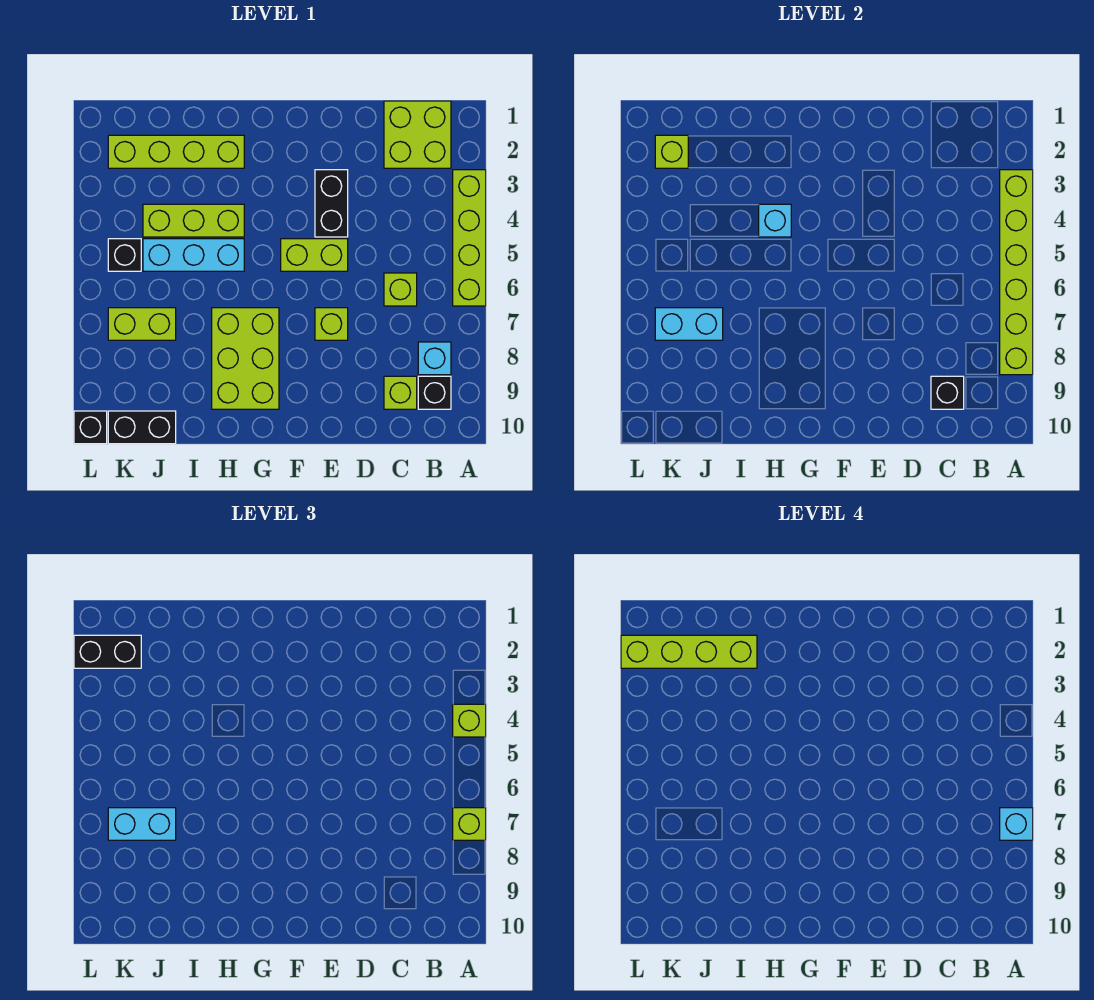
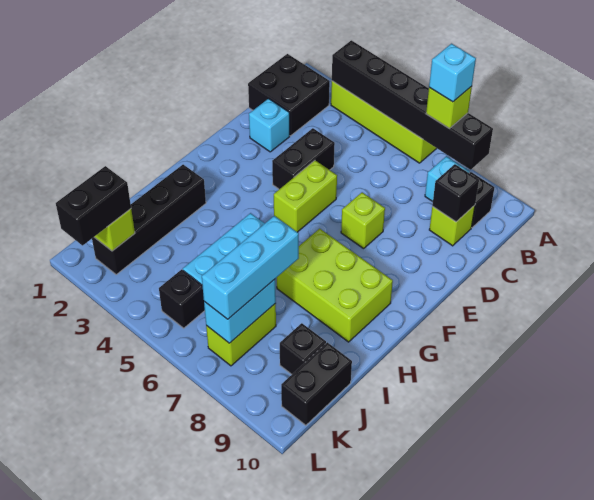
lime 1x6 brick [1000,170,1033,375] -> black 1x6 brick [332,40,493,170]
lime 1x1 brick [453,704,486,737] -> none
lime 2x2 brick [384,101,451,168] -> black 2x2 brick [248,54,330,136]
lime 1x1 brick [384,273,417,306] -> none
black 1x2 brick [315,170,348,237] -> black 1x2 brick turned to [272,128,335,189]
lime 1x4 brick [108,135,244,168] -> black 1x4 brick [92,165,206,275]
lime 1x3 brick [143,204,244,237] -> none
cyan 1x1 brick [759,204,791,237] -> cyan 1x1 brick moved to [249,99,290,152]
lime 1x4 brick [621,635,757,668] -> none
cyan 1x2 brick [108,808,176,840] -> cyan 1x3 brick [202,216,299,319]
black 1x1 brick [74,411,107,444] -> black 1x1 brick moved to [280,323,326,374]

